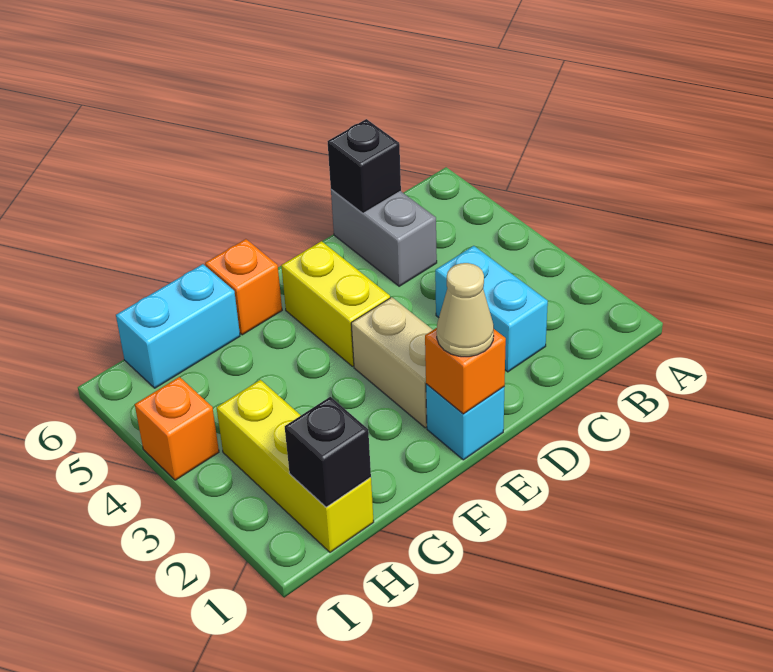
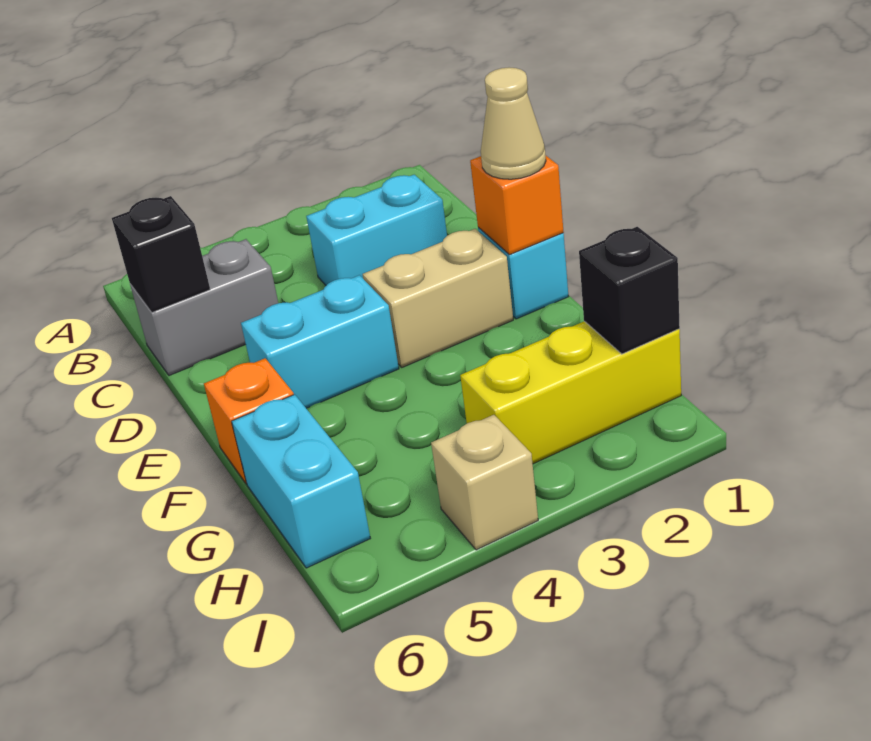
yellow 1x2 brick [281,241,390,366] -> cyan 1x2 brick [241,275,399,408]
orange 1x1 brick [135,377,219,480] -> tan 1x1 brick [431,415,538,550]

